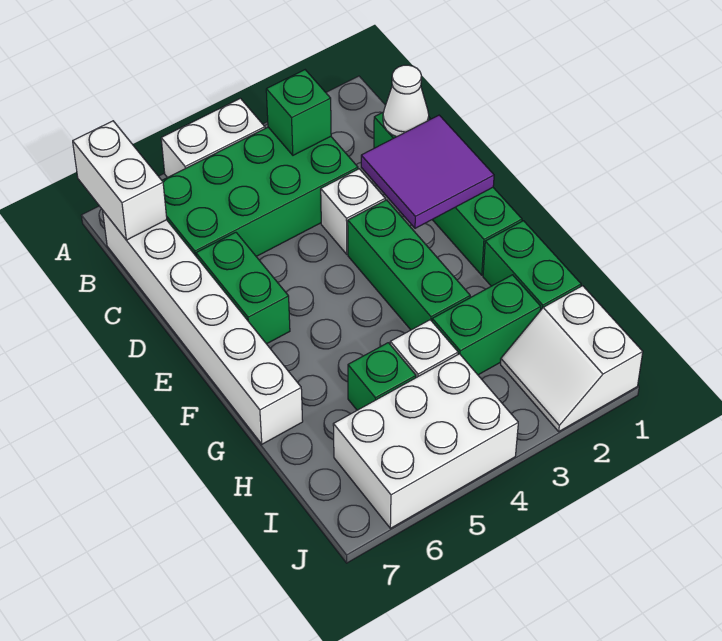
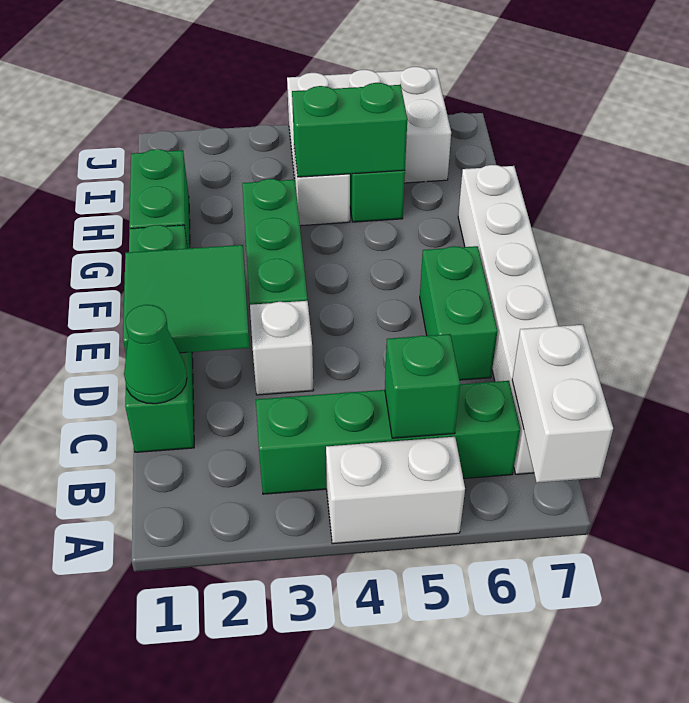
green 2x4 brick [162,127,358,256] -> green 1x4 brick [256,381,520,494]
green 1x1 brick [266,70,331,155] -> green 1x1 brick moved to [385,334,460,438]
white 1x1 cone [383,65,429,137] -> green 1x1 cone [124,305,187,404]
purple 2x2 tile [361,115,494,228] -> green 2x2 tile [123,245,250,353]
green 1x2 brick [432,275,541,375] -> green 1x2 brick moved to [292,83,407,177]
white 2x2 slope [501,286,643,431] -> none

